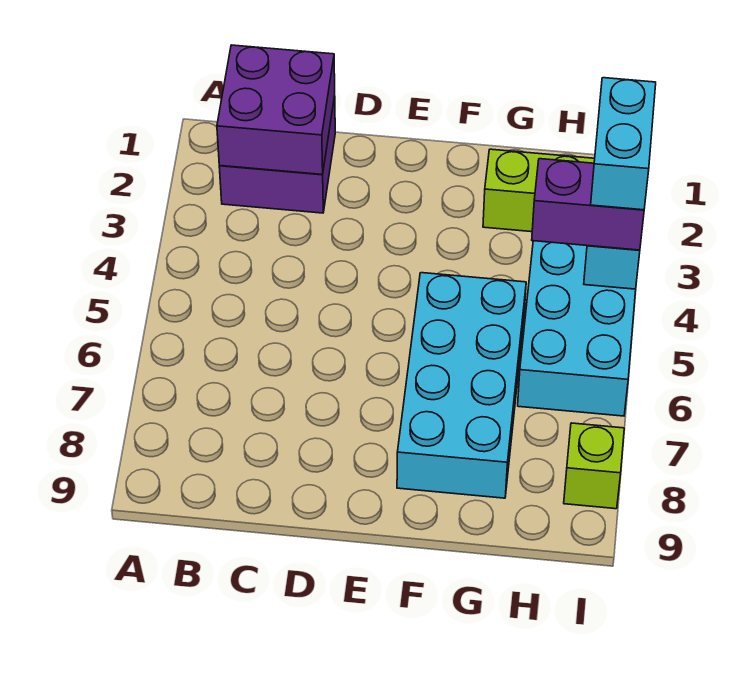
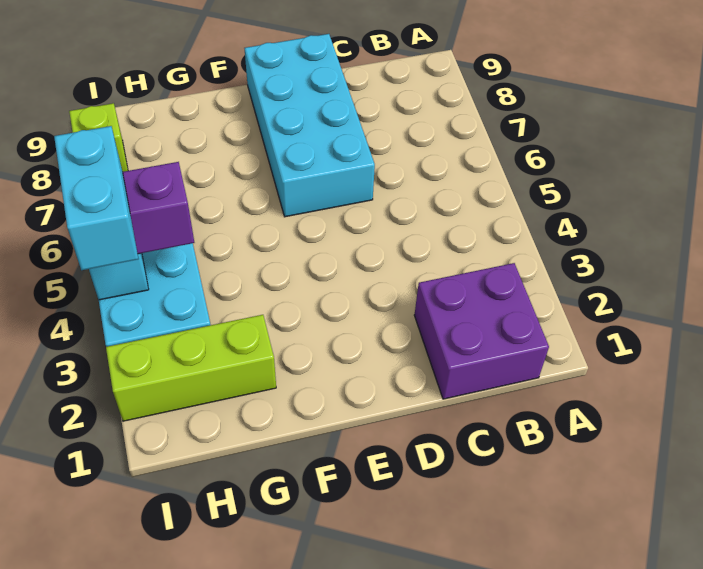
purple 2x2 brick [217,45,335,175] -> none
cyan 2x4 brick [397,273,526,498] -> cyan 2x4 brick moved to [245,34,375,217]

